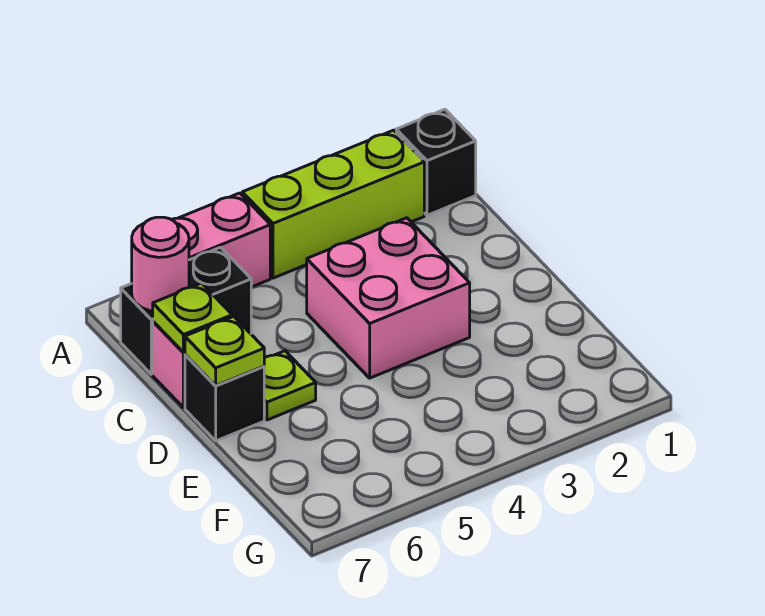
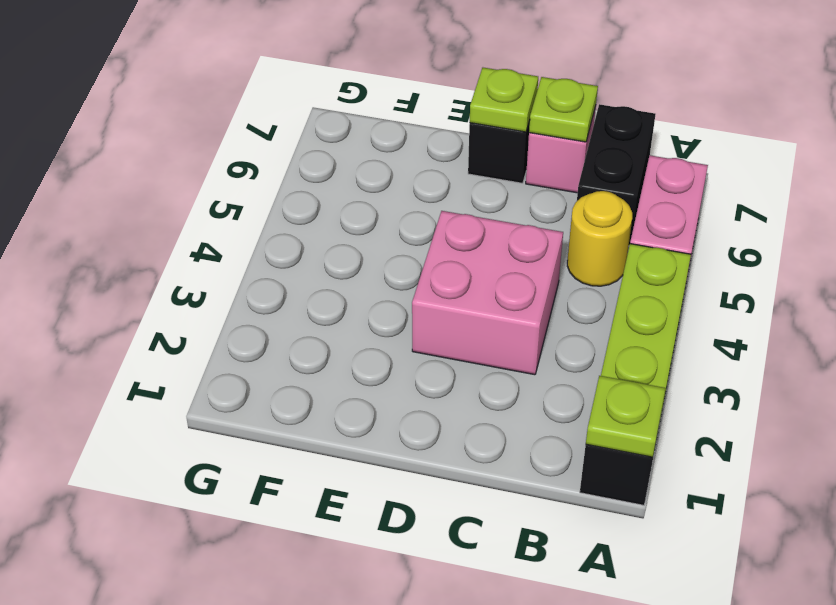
none -> yellow 1x1 round brick [567,191,632,286]
pink 1x1 round brick [132,217,189,311] -> none
lime 1x1 plate [264,351,316,420] -> lime 1x1 plate moved to [586,376,666,457]

